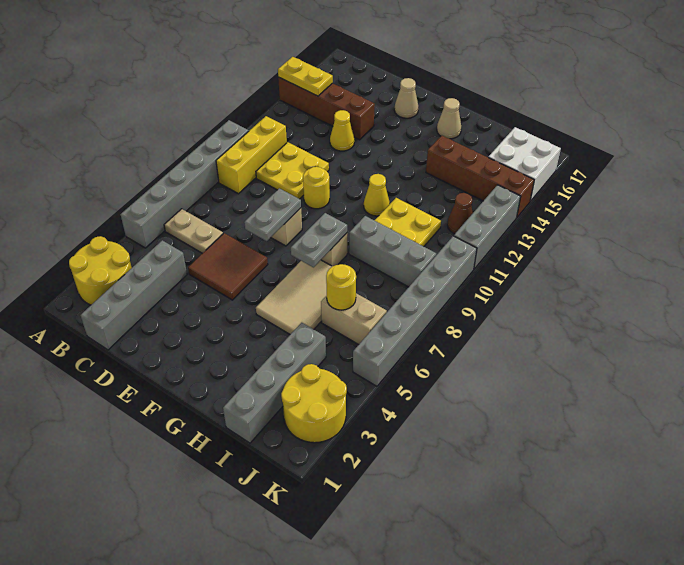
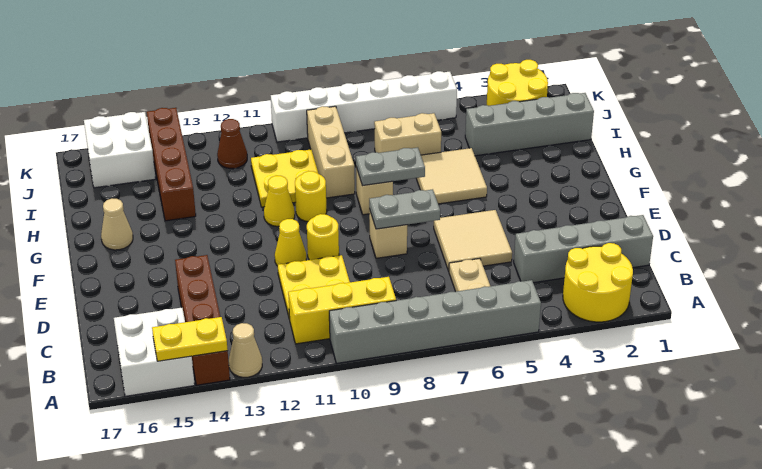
yellow 1x2 plate [278,57,333,96] -> yellow 1x2 plate turned to [152,317,228,361]
none -> white 2x2 brick [114,308,195,396]
brown 2x2 tile [188,233,268,300] -> tan 2x2 tile [434,210,512,271]
yellow 1x1 cone [330,110,354,151] -> yellow 1x1 cone moved to [275,219,306,266]
tan 1x1 cone [394,78,419,118] -> tan 1x1 cone moved to [229,323,262,377]
tan 2x3 tile [256,260,332,334] -> tan 2x2 tile [416,148,487,204]
grey 1x3 brick [349,216,436,287] -> tan 1x3 brick [307,106,355,198]
tan 1x2 brick [321,293,387,345] -> tan 1x2 brick turned to [374,113,441,155]
yellow 1x1 round brick [326,264,356,310] -> yellow 1x1 round brick moved to [295,171,327,222]
grey 1x6 brick [353,236,477,386] -> white 1x6 brick [271,71,457,142]
grey 1x3 brick [454,185,521,269] -> none

